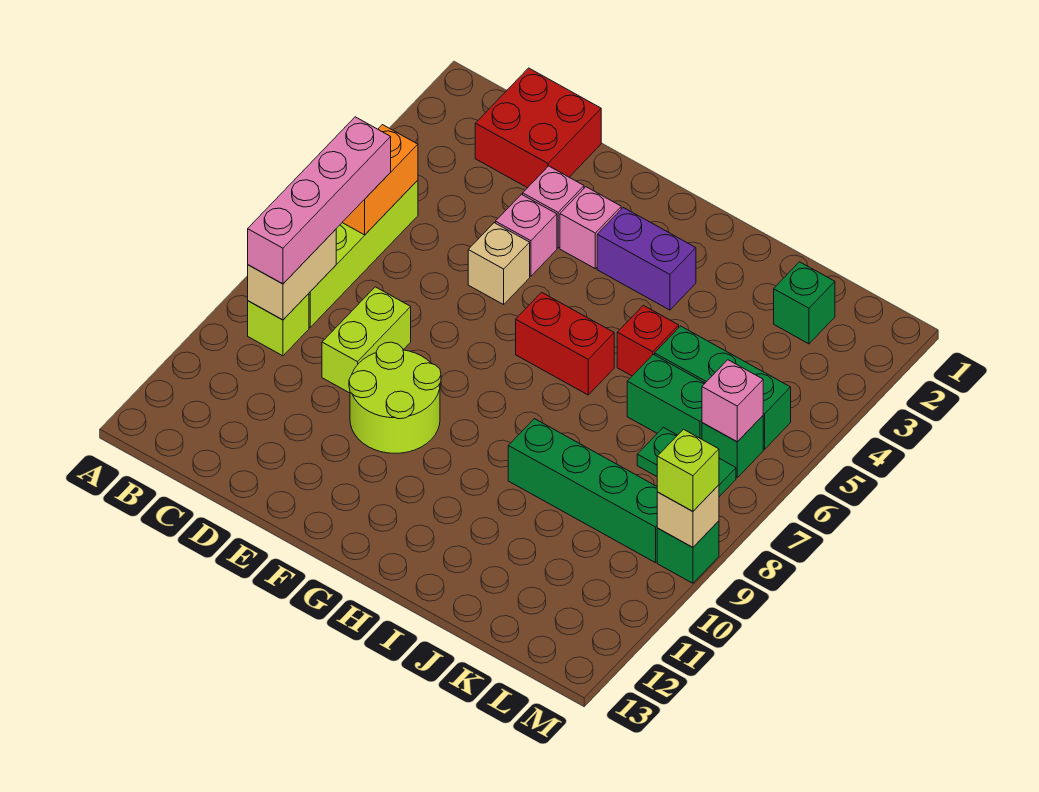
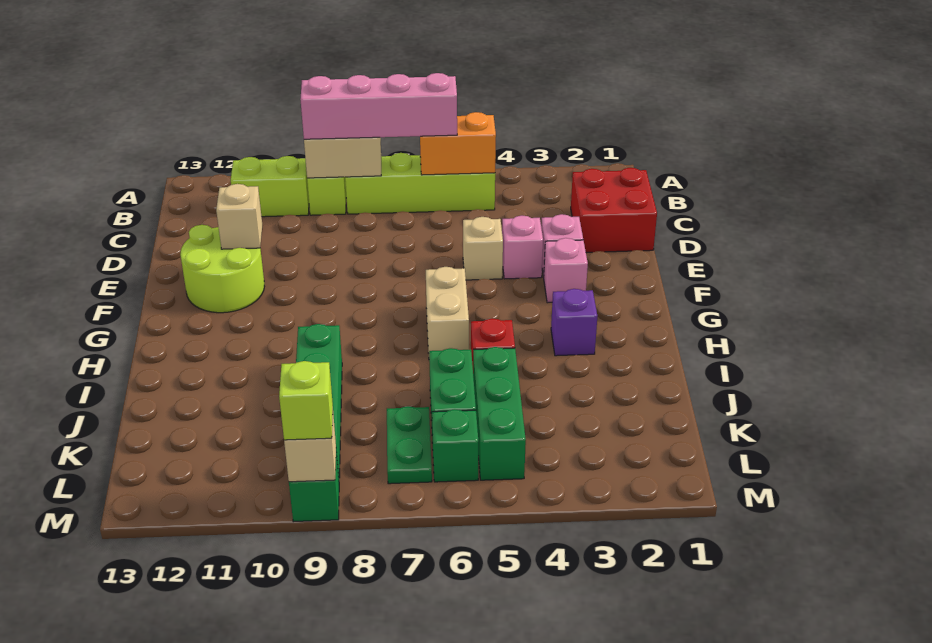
lime 1x2 brick [322,287,411,393] -> lime 1x2 brick moved to [231,156,309,217]
lime 2x2 round brick [349,342,441,453] -> lime 2x2 round brick moved to [180,225,264,313]
none -> tan 1x1 brick [216,184,262,249]
purple 1x2 brick [597,207,696,310] -> purple 1x1 brick [551,289,597,356]
red 1x2 brick [516,292,614,395] -> tan 1x2 brick [426,267,469,353]
green 1x1 brick [774,262,835,344] -> none
pink 1x1 brick [702,360,763,442] -> none

